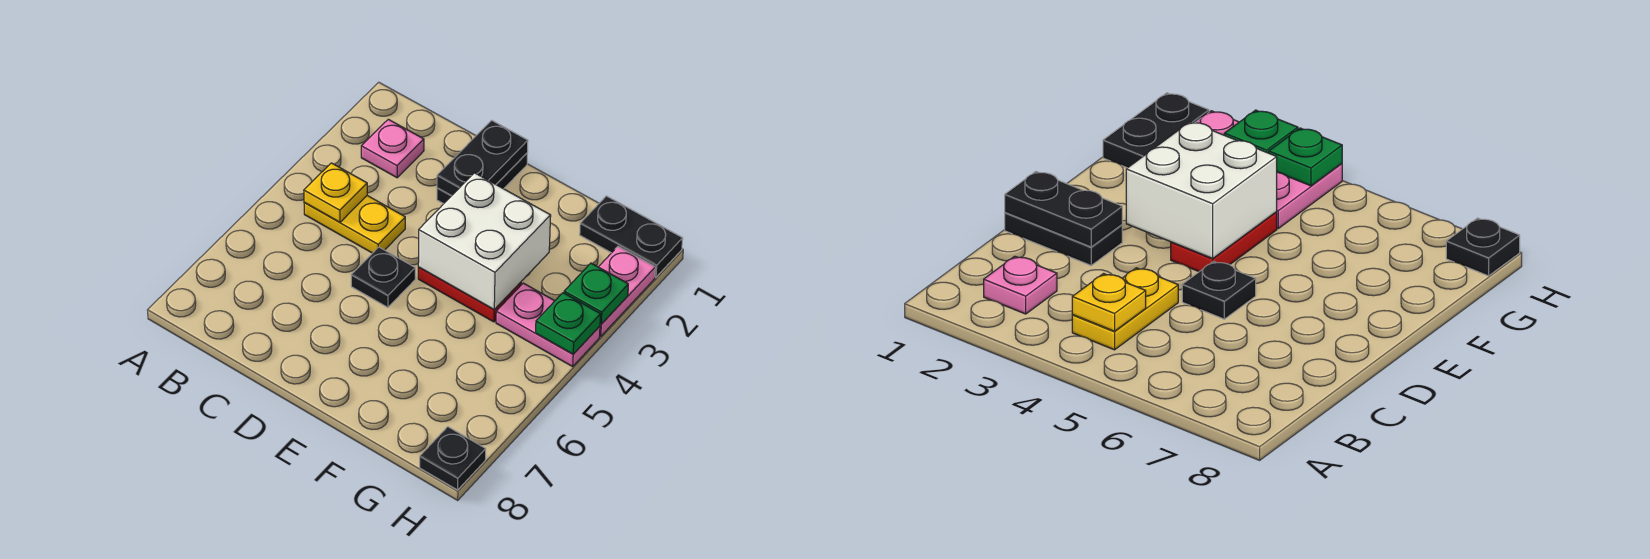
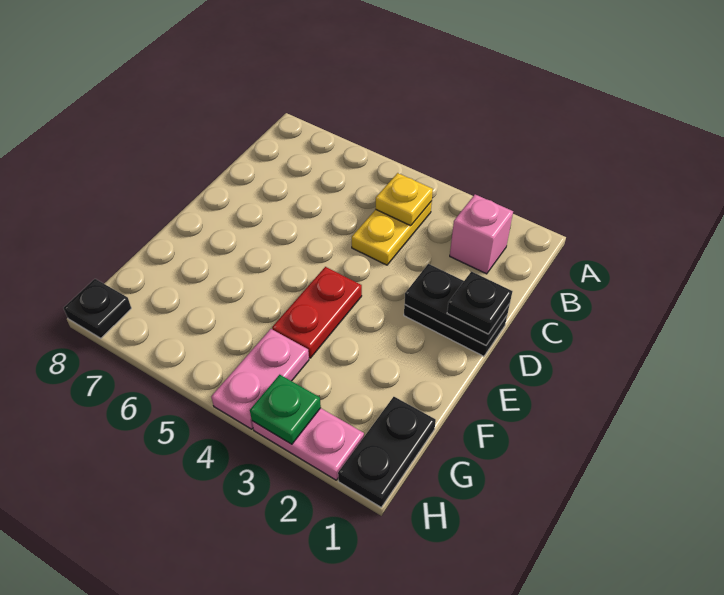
pink 1x1 plate [361,119,424,178] -> pink 1x1 brick [450,194,513,274]
black 1x1 plate [351,247,415,307] -> black 1x1 plate moved to [447,272,512,334]
white 2x2 brick [418,173,551,310] -> none
green 1x1 plate [536,293,601,354] -> none

